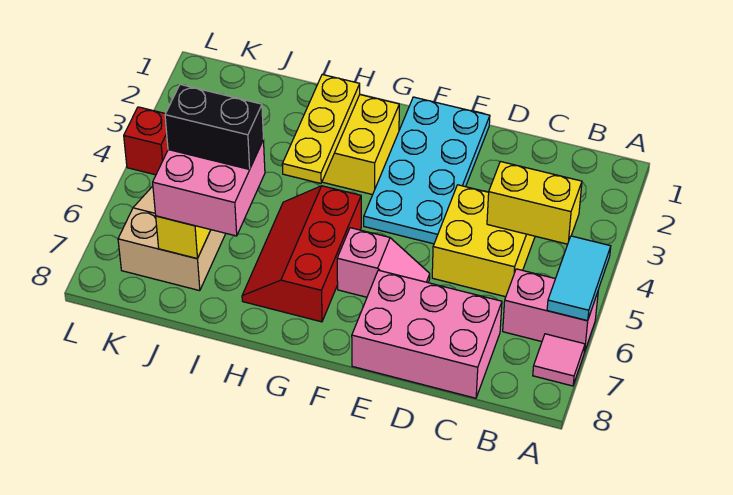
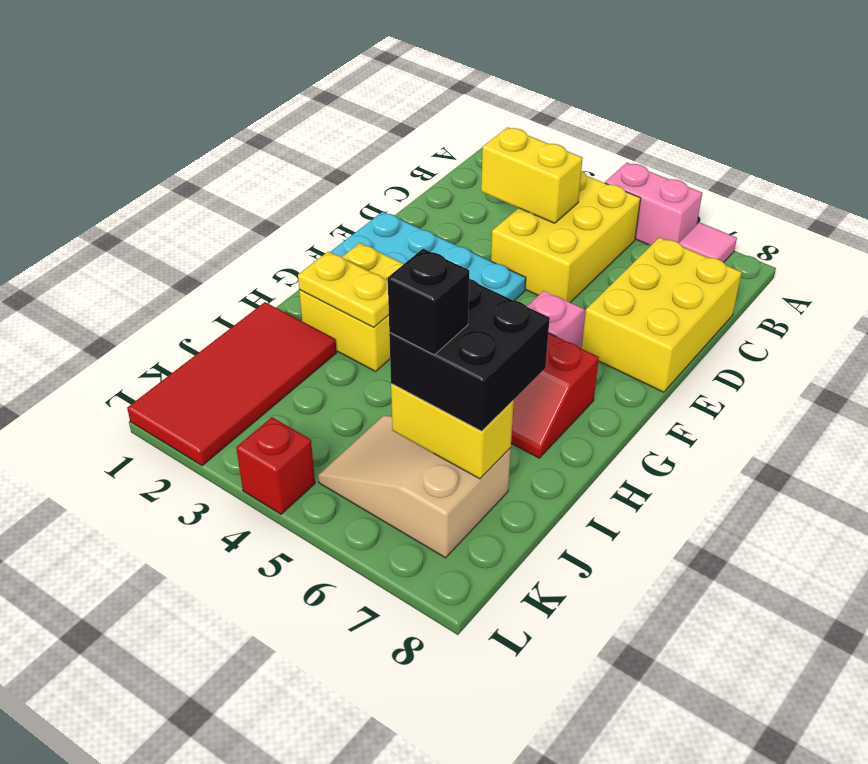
cyan 1x2 tile [547,236,611,321] -> none
pink 1x2 brick [503,269,598,352] -> pink 1x2 brick turned to [605,163,702,245]
yellow 1x2 brick [487,161,582,244] -> yellow 1x2 brick turned to [481,127,583,223]
yellow 2x2 brick [432,185,535,297] -> yellow 2x3 brick [491,171,641,303]
pink 2x3 brick [352,270,502,398] -> yellow 2x3 brick [582,237,742,392]
yellow 1x3 plate [282,75,360,183] -> yellow 1x2 plate [298,251,389,327]
none -> red 2x4 tile [127,302,337,466]
pink 2x2 brick [153,140,265,236] -> black 2x2 brick [389,279,550,431]
black 1x2 brick [165,84,263,169] -> black 1x1 brick [388,249,469,355]

